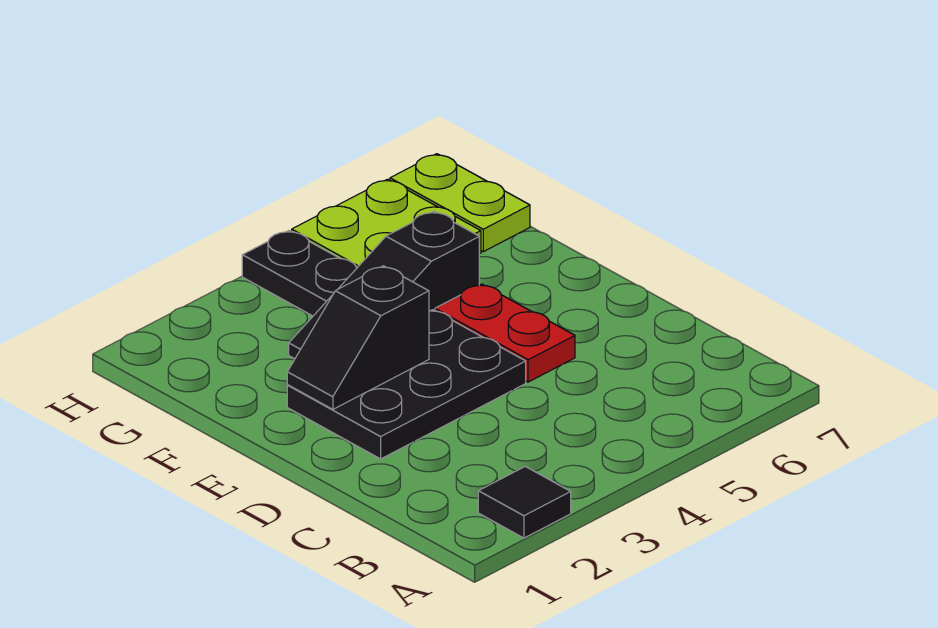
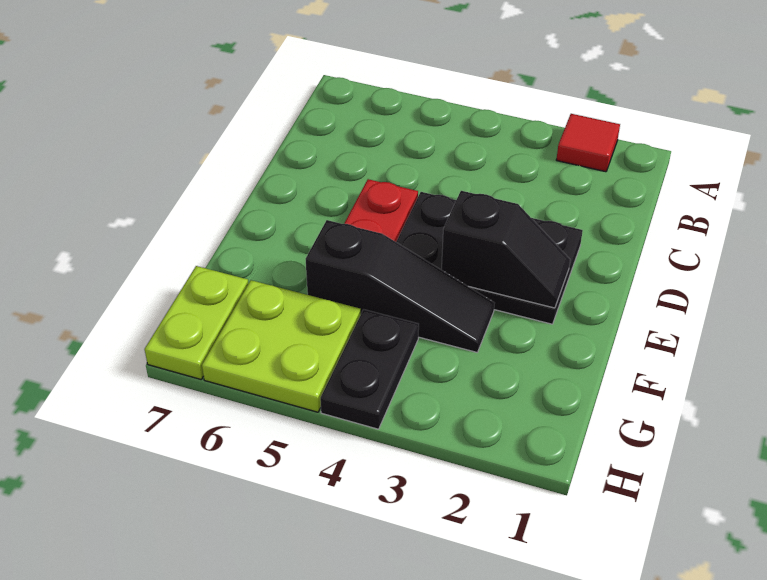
black 1x1 tile [478,466,571,538] -> red 1x1 tile [556,114,620,172]

